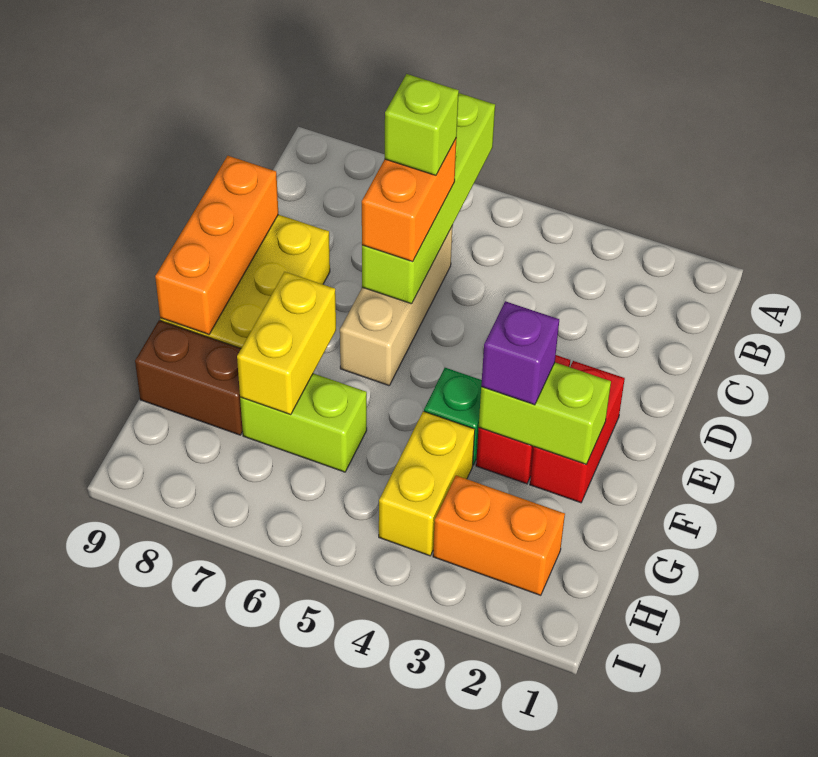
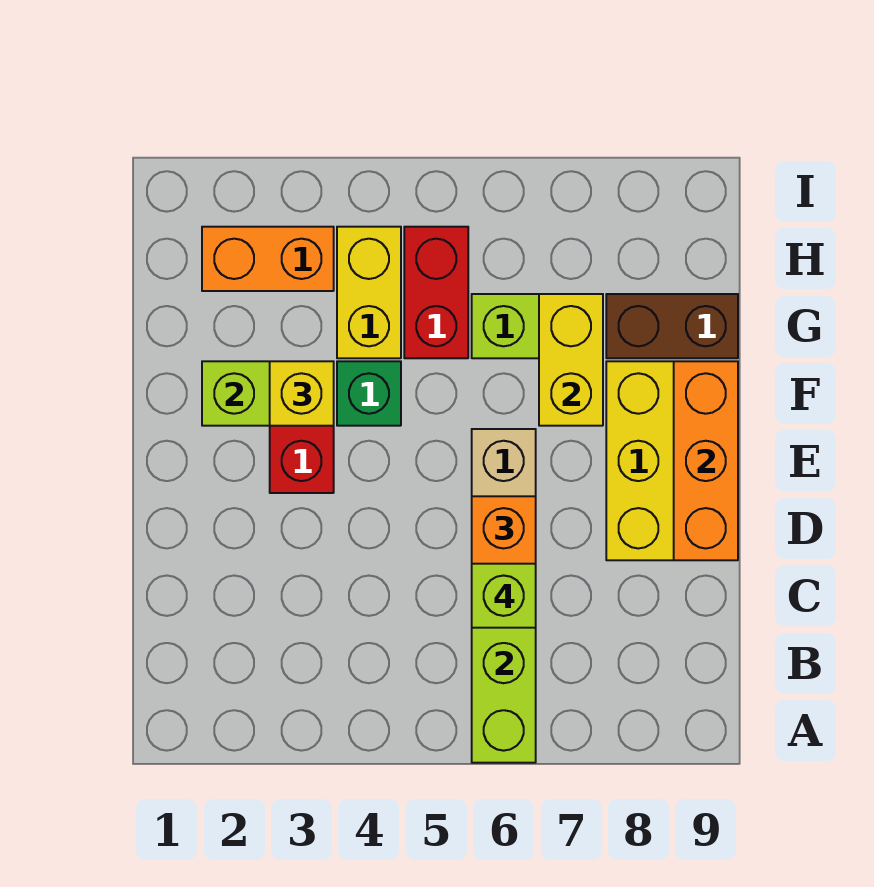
red 1x2 brick [530,361,625,503] -> red 1x2 brick moved to [404,227,468,358]
purple 1x1 brick [481,301,559,405] -> yellow 1x1 brick [270,361,334,426]

